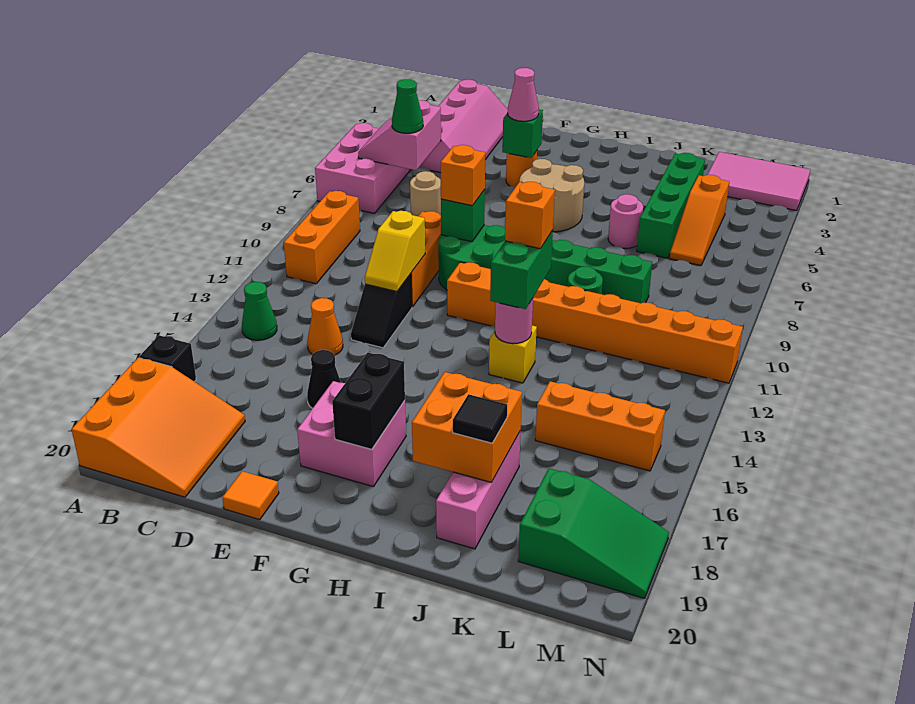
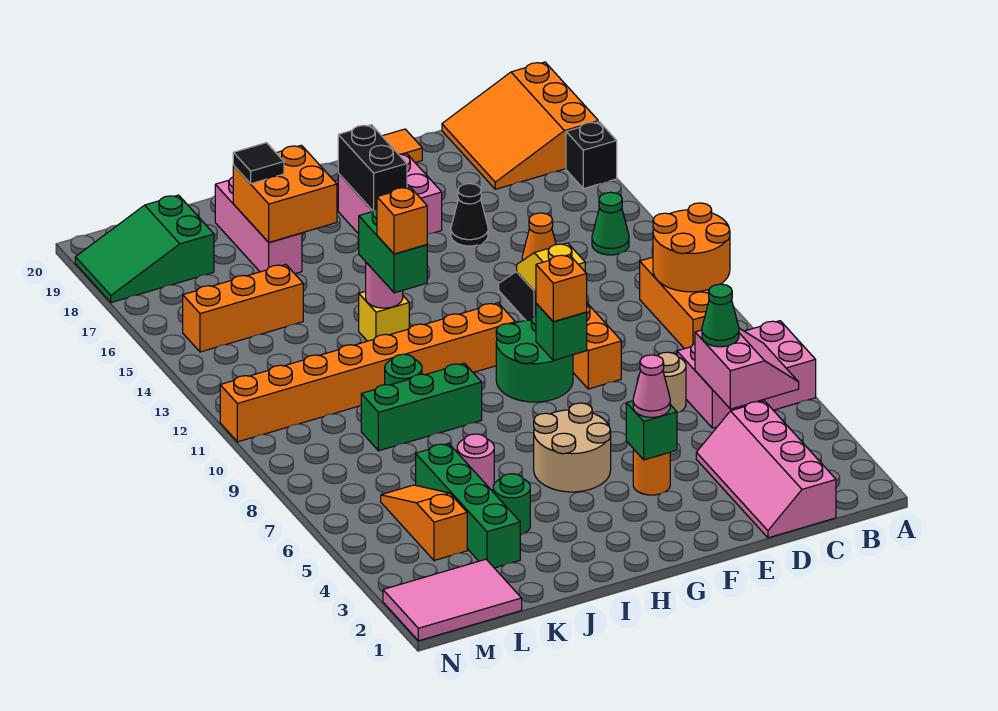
pink 2x3 brick [315,123,411,214] -> pink 2x3 brick turned to [677,321,816,428]
none -> orange 2x2 round brick [653,203,730,292]
none -> green 1x1 round brick [493,474,530,535]

